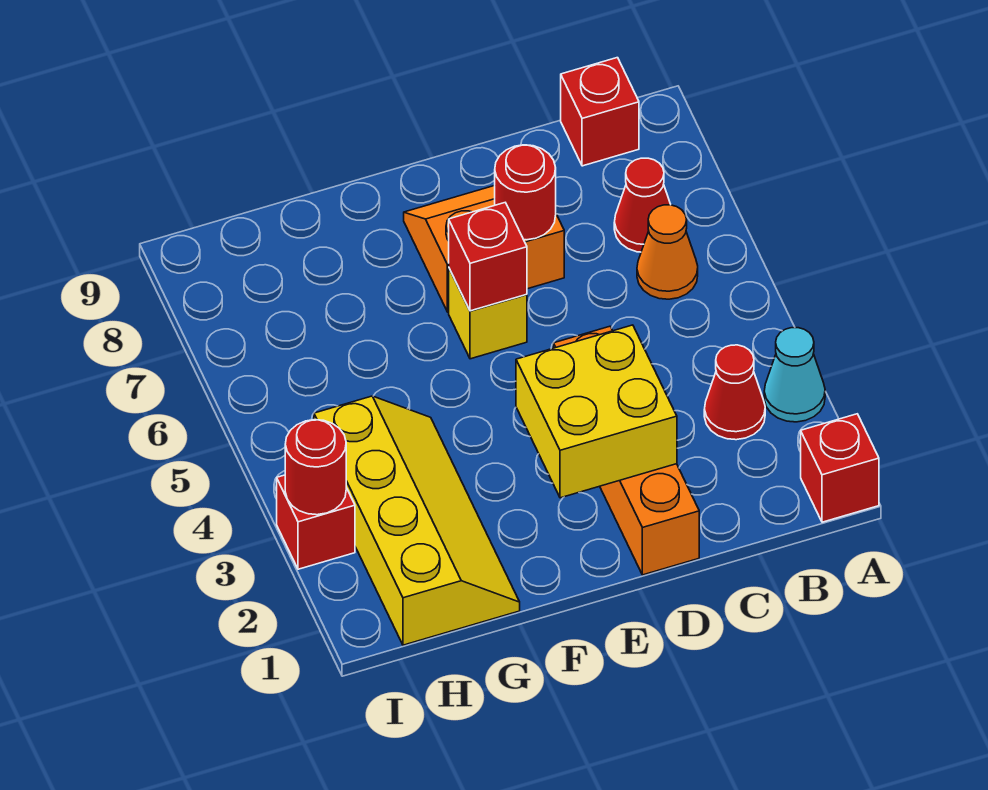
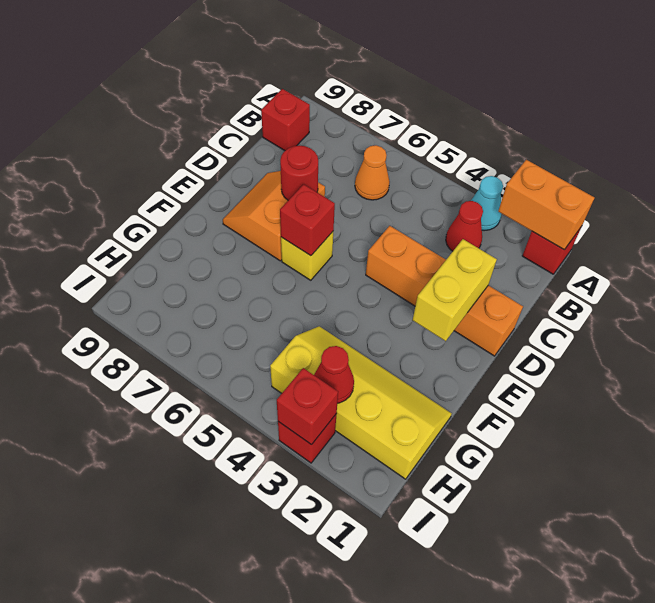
none -> orange 1x2 brick [498,160,594,250]
red 1x1 cone [614,158,671,252] -> red 1x1 cone moved to [314,346,354,403]
yellow 2x2 brick [516,325,677,498] -> yellow 1x2 brick [413,239,497,341]
red 1x1 round brick [285,420,346,515] -> red 1x1 brick [277,368,338,445]

